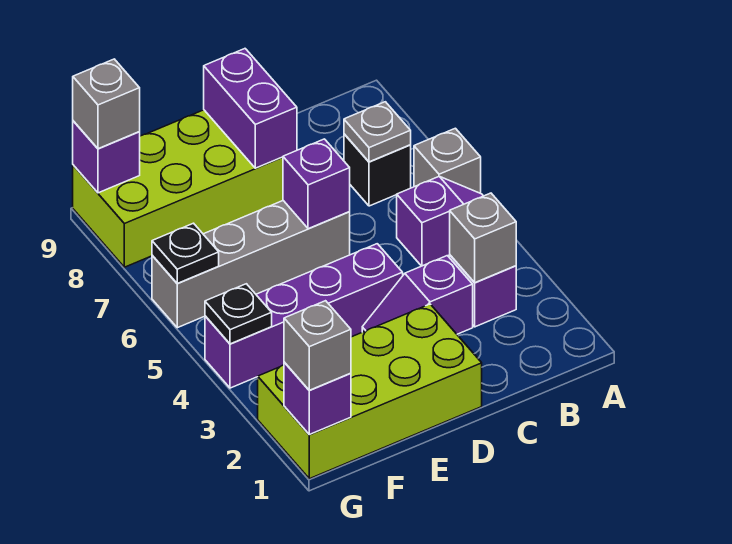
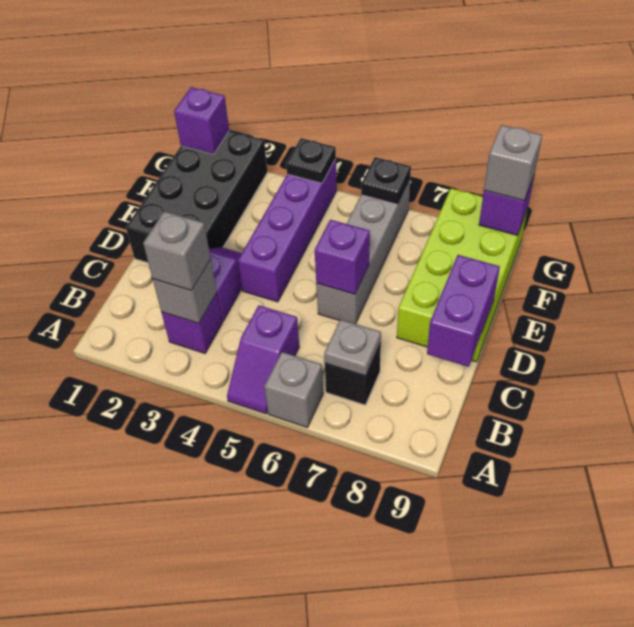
lime 2x4 brick [258,304,482,479] -> black 2x4 brick [126,131,267,263]
purple 1x2 brick [204,49,297,168] -> purple 1x2 brick turned to [427,255,500,367]
grey 1x1 brick [284,301,351,390] -> grey 1x1 brick moved to [143,211,211,290]

